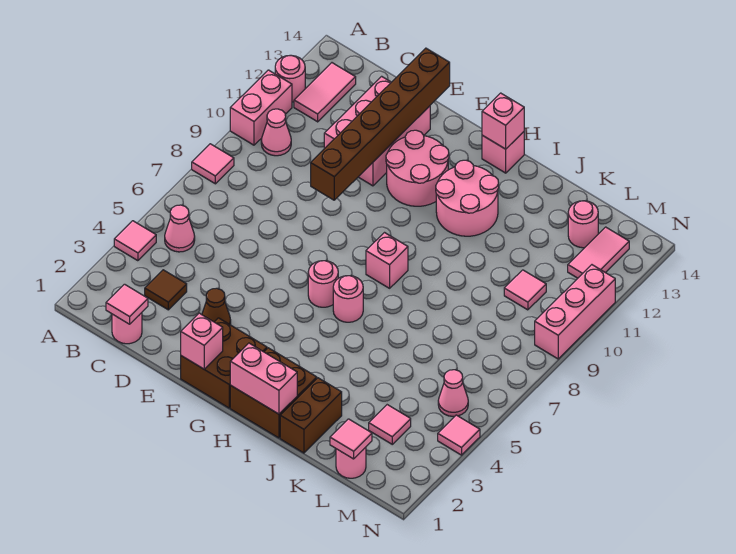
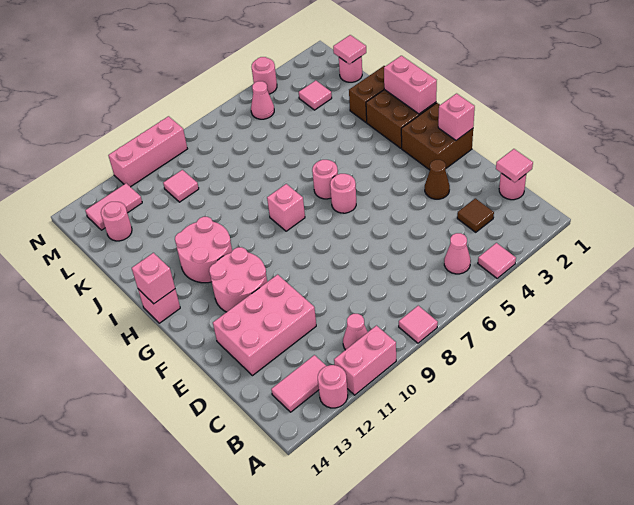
brown 1x6 brick [311,48,450,200] -> none
pink 1x1 tile [438,415,480,455] -> pink 1x1 round brick [252,57,277,94]

